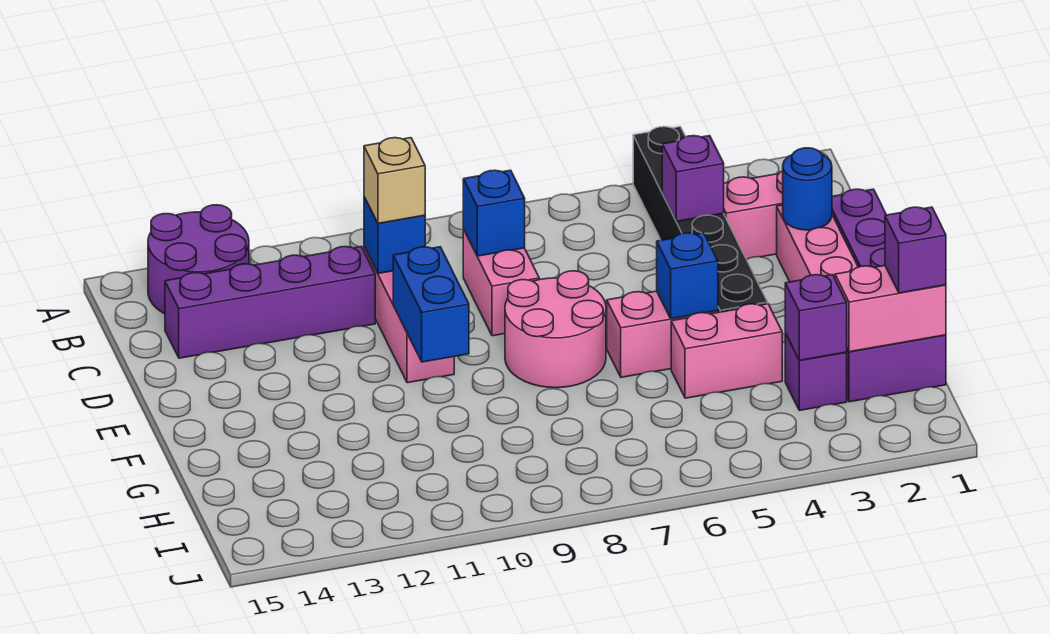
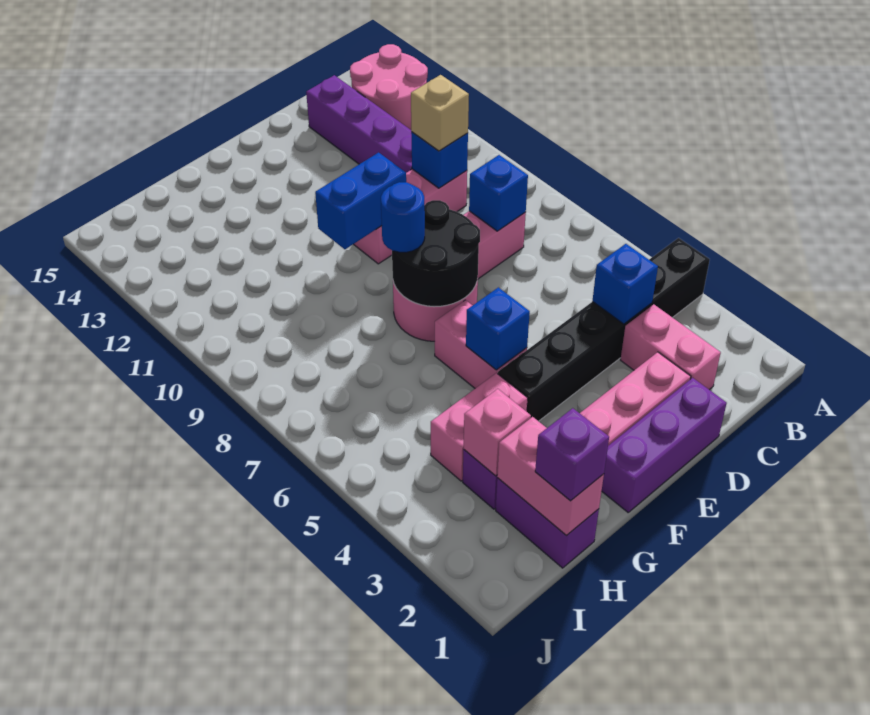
purple 2x2 round brick [148,205,249,314] -> pink 2x2 round brick [350,44,428,130]
purple 1x1 brick [662,136,724,221] -> blue 1x1 brick [593,244,658,324]
blue 1x1 round brick [783,148,832,230] -> blue 1x1 round brick moved to [381,182,425,252]
none -> black 2x2 round brick [392,200,480,307]
pink 1x2 brick [671,304,782,398] -> pink 1x2 brick turned to [431,373,528,481]
purple 1x1 brick [785,275,847,360] -> pink 1x1 brick [464,389,531,476]

